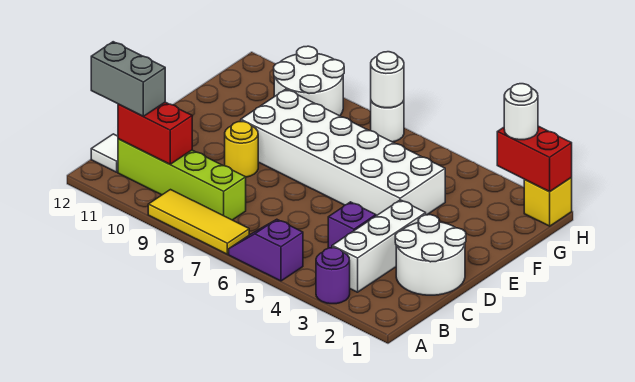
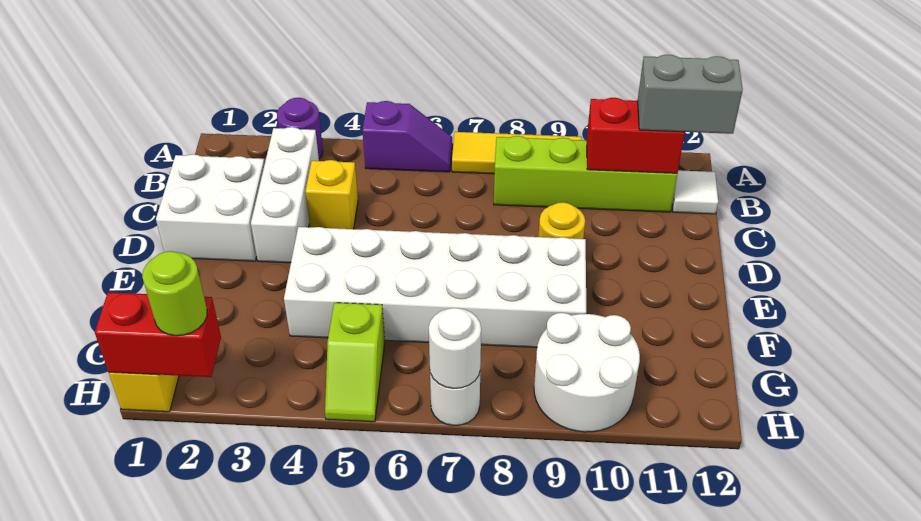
white 2x2 round brick [395,215,466,295] -> white 2x2 brick [156,154,265,261]
purple 1x1 brick [328,202,376,248] -> yellow 1x1 brick [305,160,358,229]
none -> lime 1x2 slope [325,303,385,422]
white 1x1 round brick [504,84,538,140] -> lime 1x1 round brick [142,251,207,336]

